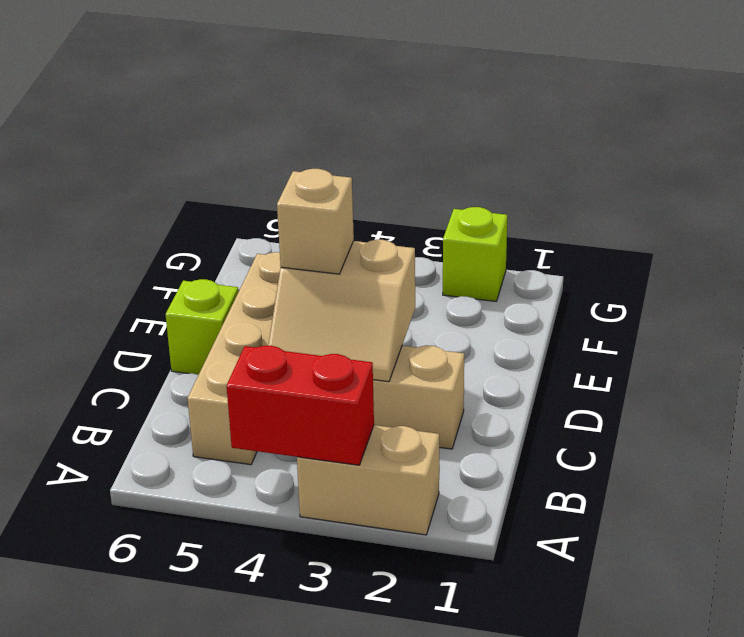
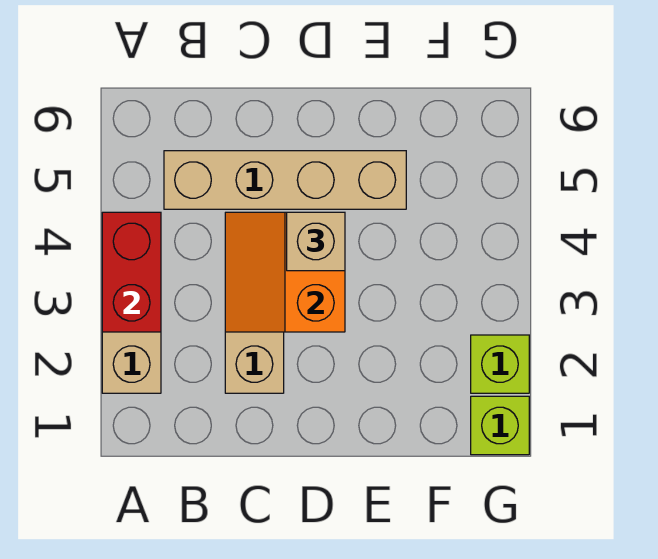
tan 2x2 slope [268,240,415,382] -> orange 2x2 slope [225,212,345,332]
lime 1x1 brick [166,279,238,375] -> lime 1x1 brick moved to [471,396,529,455]

